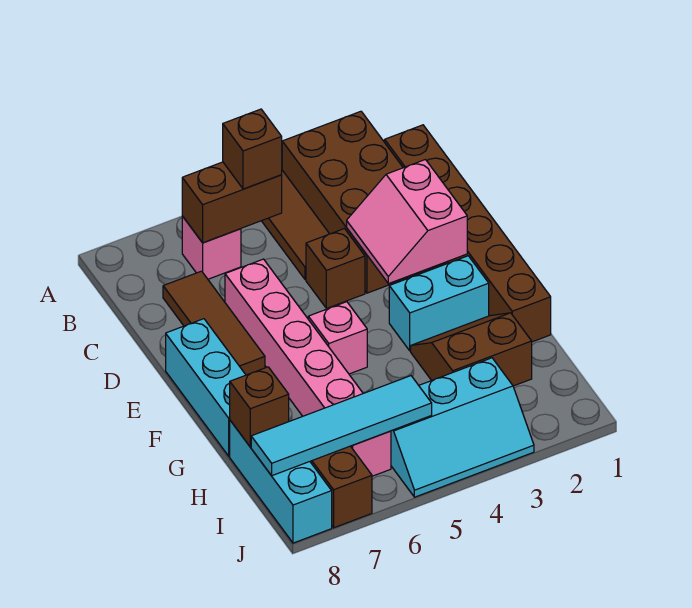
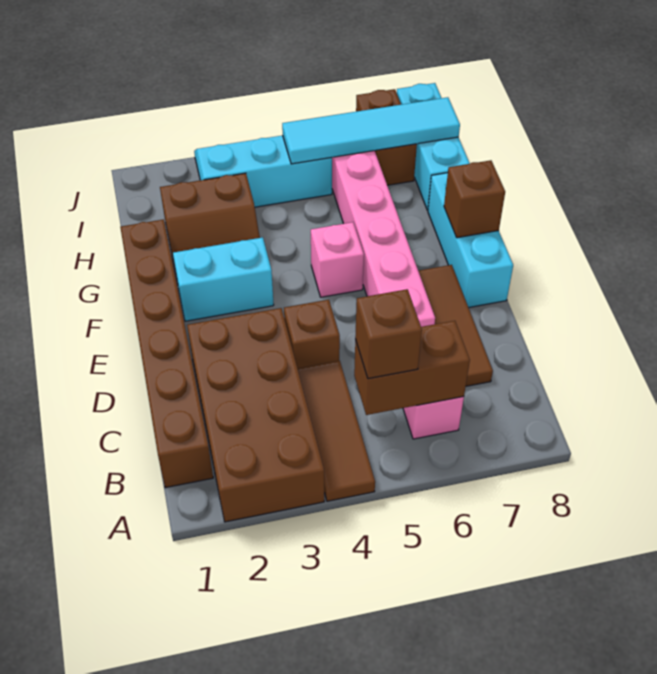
pink 2x2 slope [347,160,467,284] -> none
brown 1x1 brick [230,367,289,447] -> brown 1x1 brick moved to [444,160,505,238]

